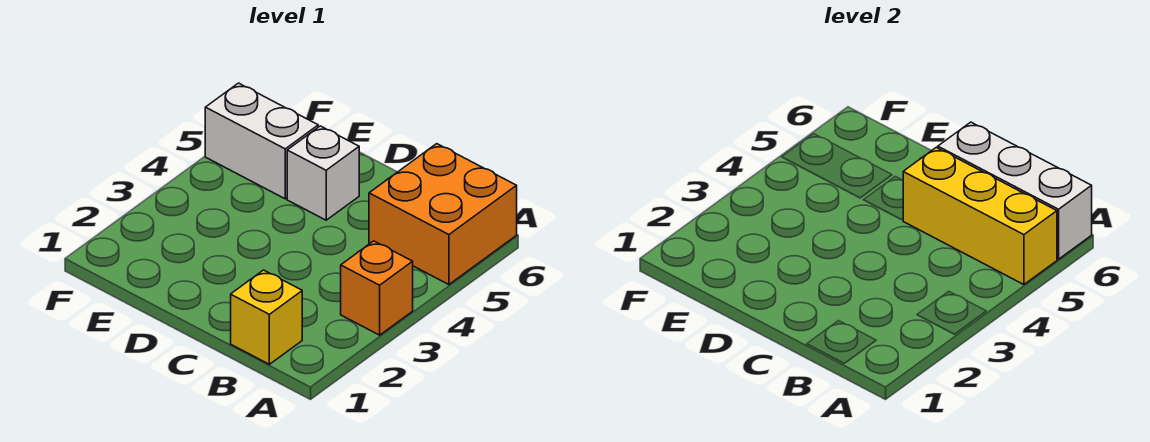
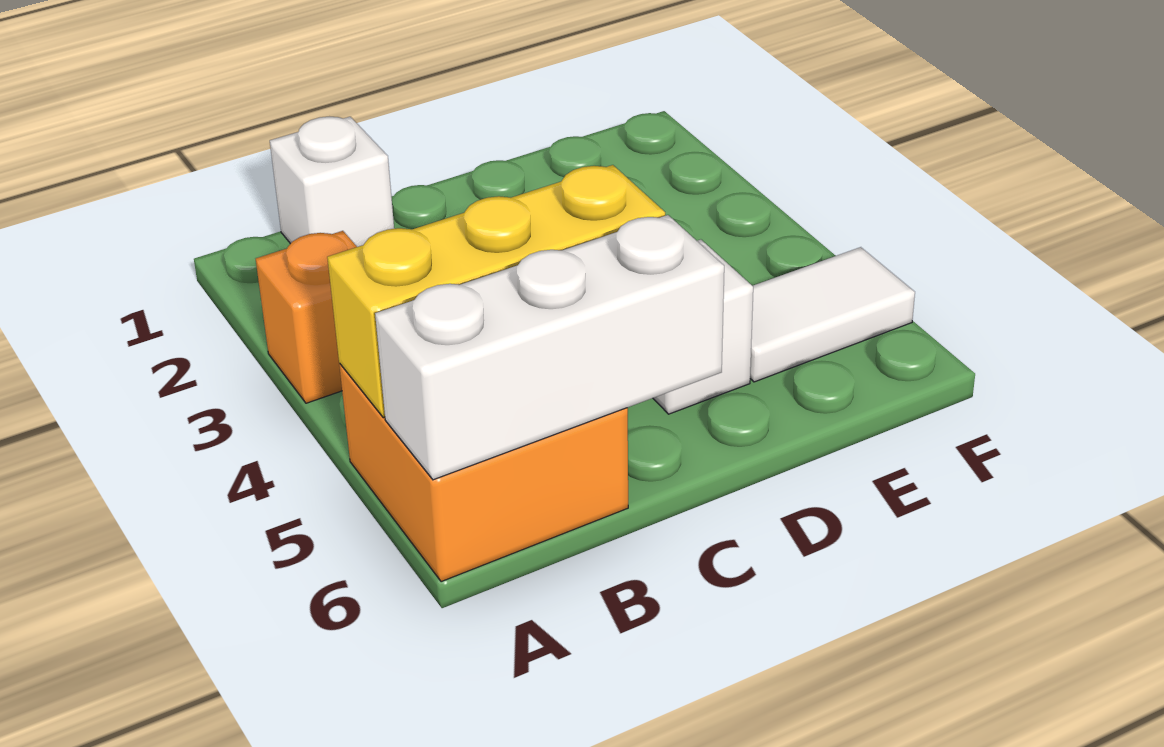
yellow 1x1 brick [231,270,302,364] -> white 1x1 brick [270,117,394,247]
white 1x2 brick [205,83,318,199] -> white 1x2 tile [750,247,915,382]

